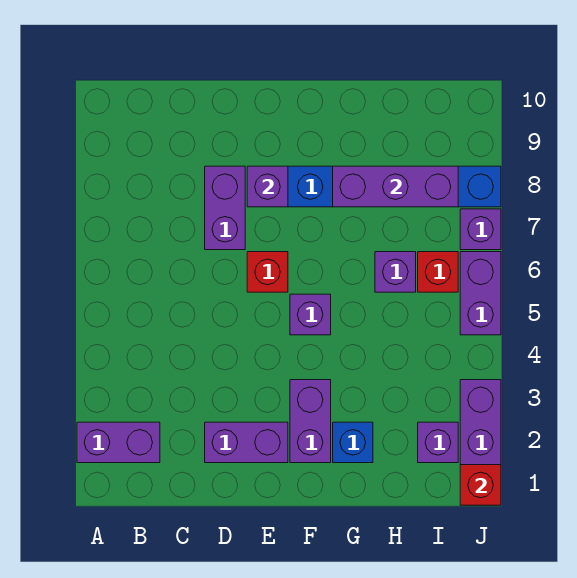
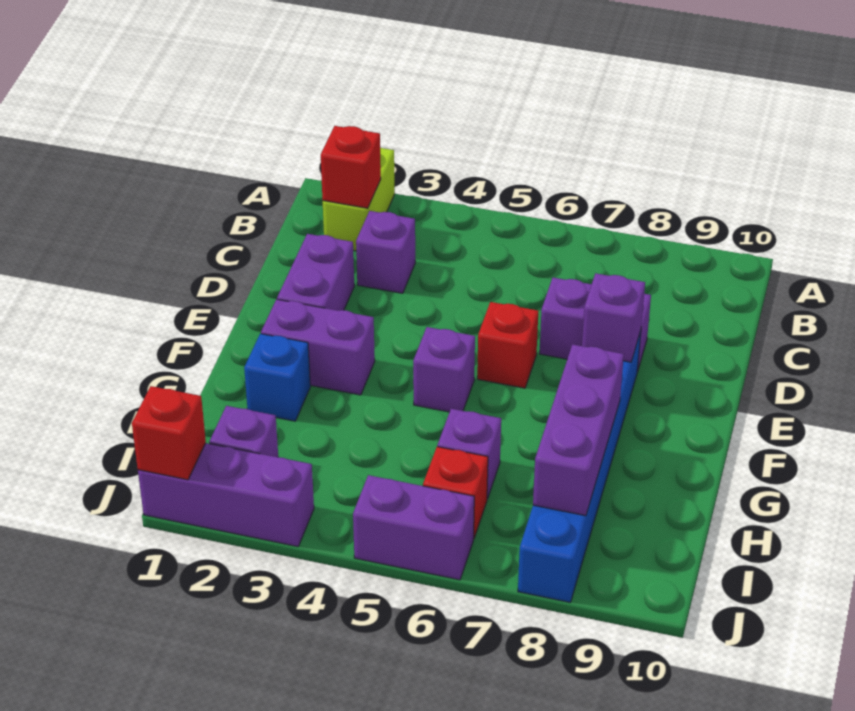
purple 1x2 brick [77,422,160,463] -> lime 1x2 brick [323,148,395,251]
none -> red 1x1 brick [321,126,381,208]
purple 1x1 brick [460,209,501,250] -> purple 1x1 brick moved to [356,211,415,293]

